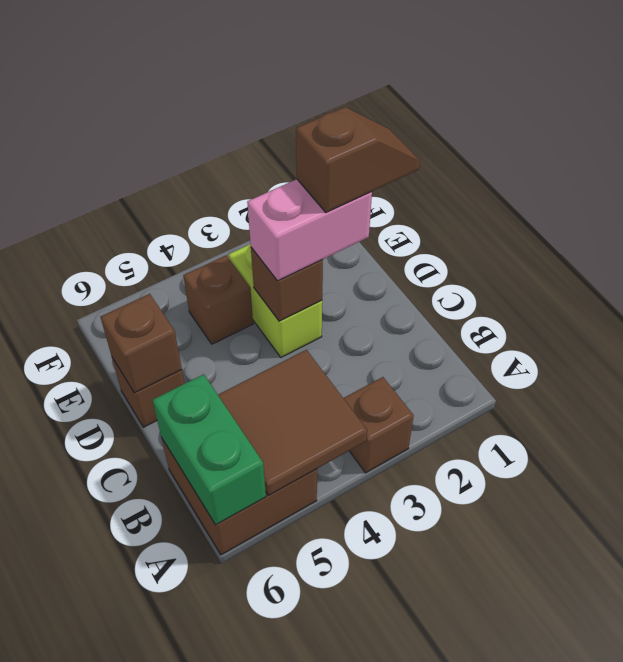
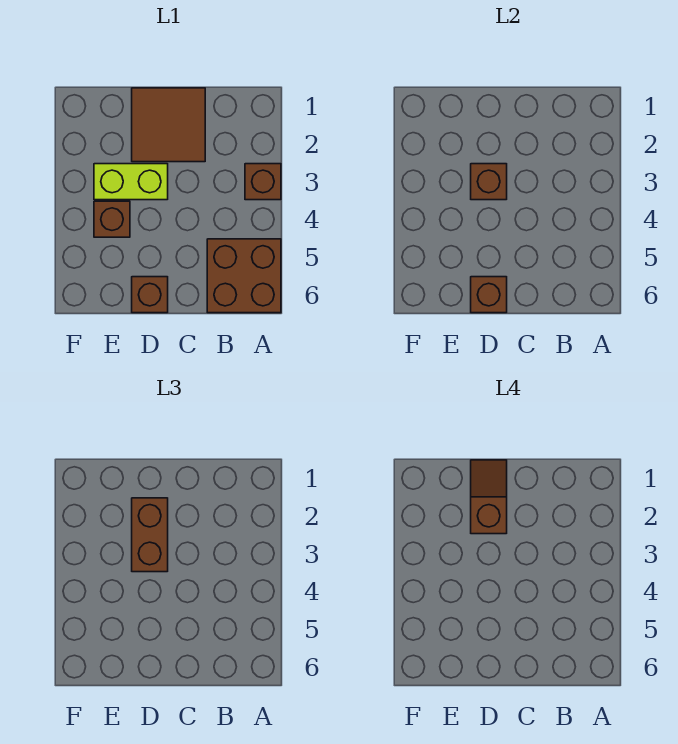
brown 2x2 tile [218,350,367,495] -> brown 2x2 tile moved to [132,88,205,162]
green 1x2 brick [153,374,266,525] -> none
pink 1x2 brick [247,179,372,281] -> brown 1x2 brick [132,498,168,572]

